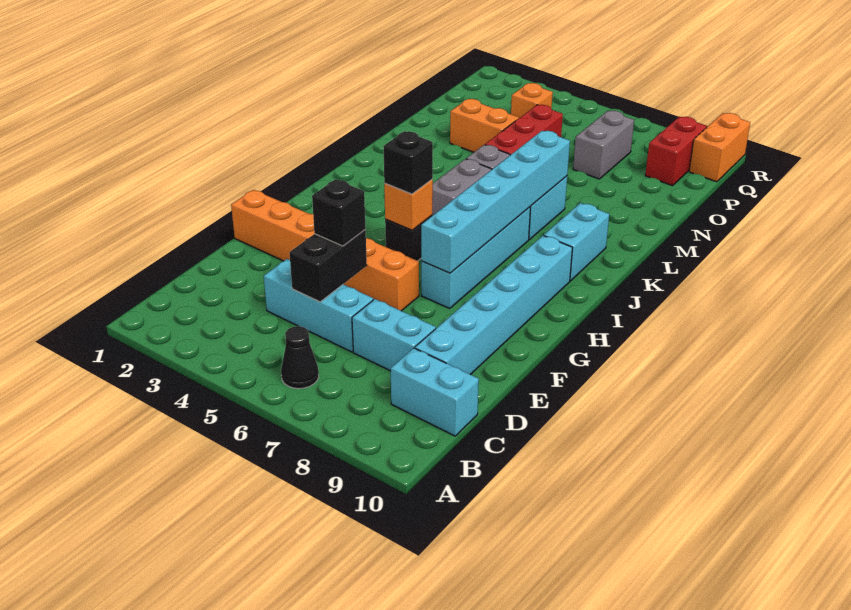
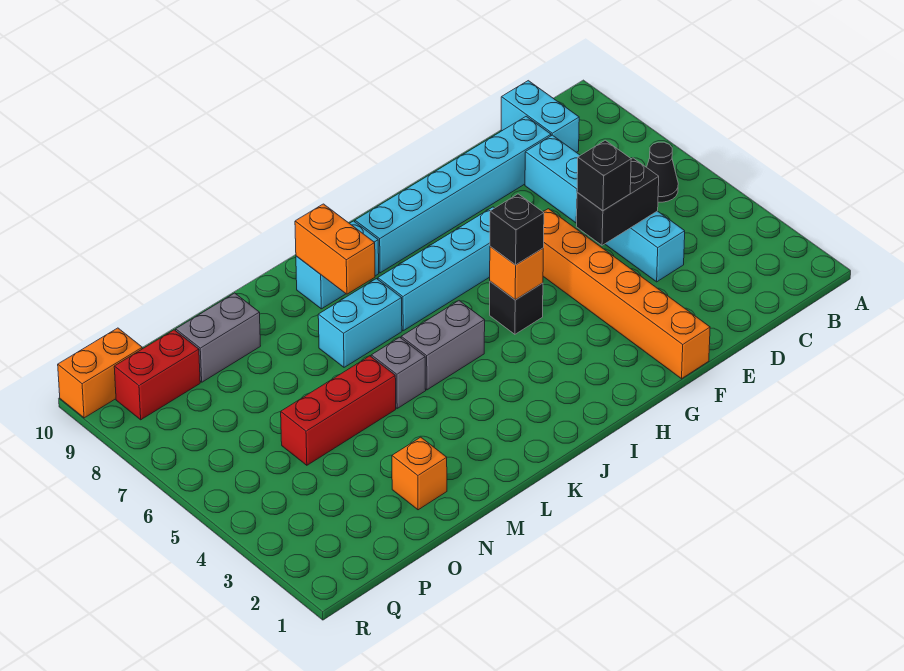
cyan 1x6 brick [421,131,570,273] -> none
orange 1x2 brick [450,99,519,152] -> orange 1x2 brick moved to [295,204,375,294]
grey 1x2 brick [573,111,634,179] -> grey 1x2 brick moved to [176,293,260,382]
orange 1x1 brick [511,83,553,118] -> orange 1x1 brick moved to [392,437,447,510]

